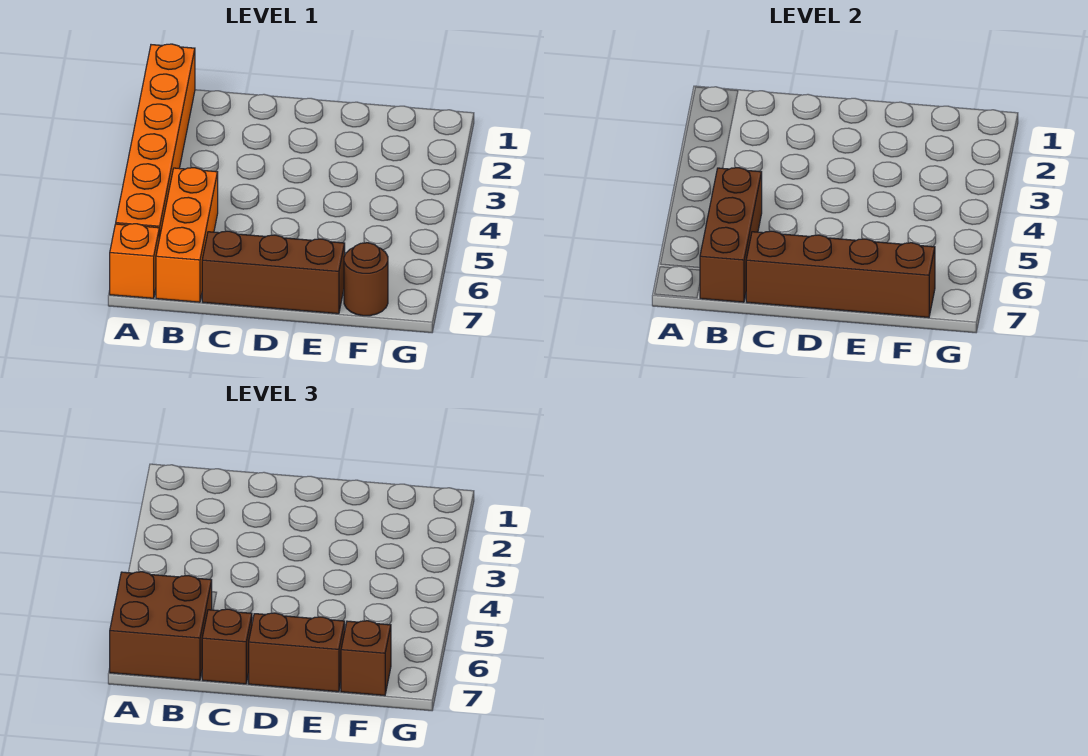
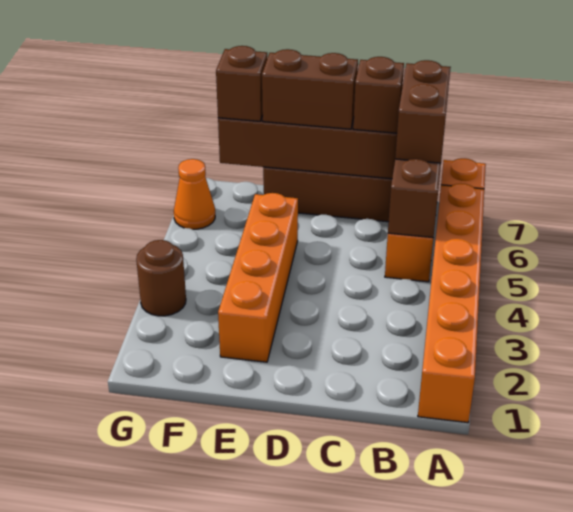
brown 2x2 brick [110,572,212,680] -> brown 1x2 brick [395,60,451,163]
none -> orange 1x4 brick [218,193,298,362]
brown 1x1 round brick [344,243,388,316] -> brown 1x1 round brick moved to [136,240,186,316]
none -> orange 1x1 cone [174,159,215,229]

